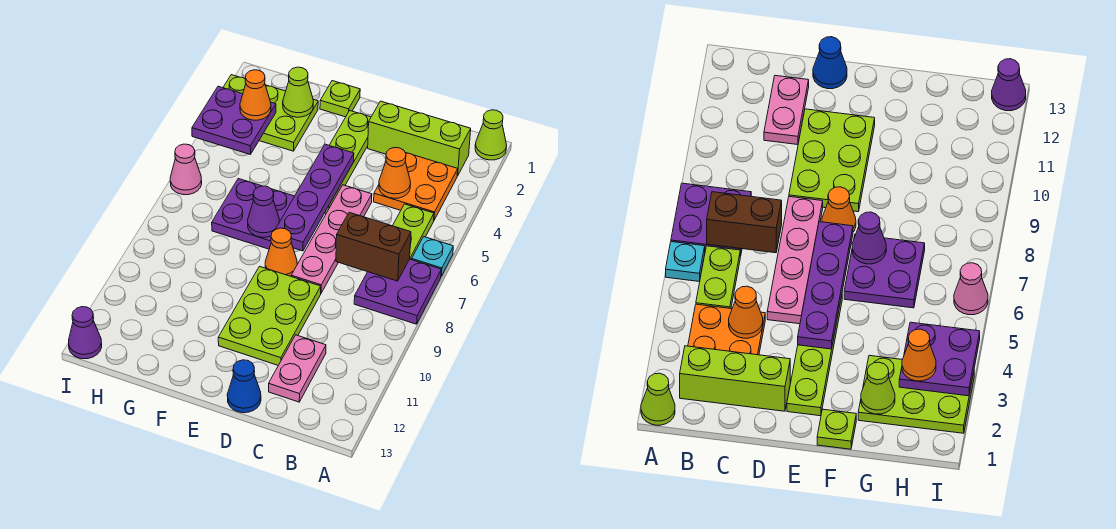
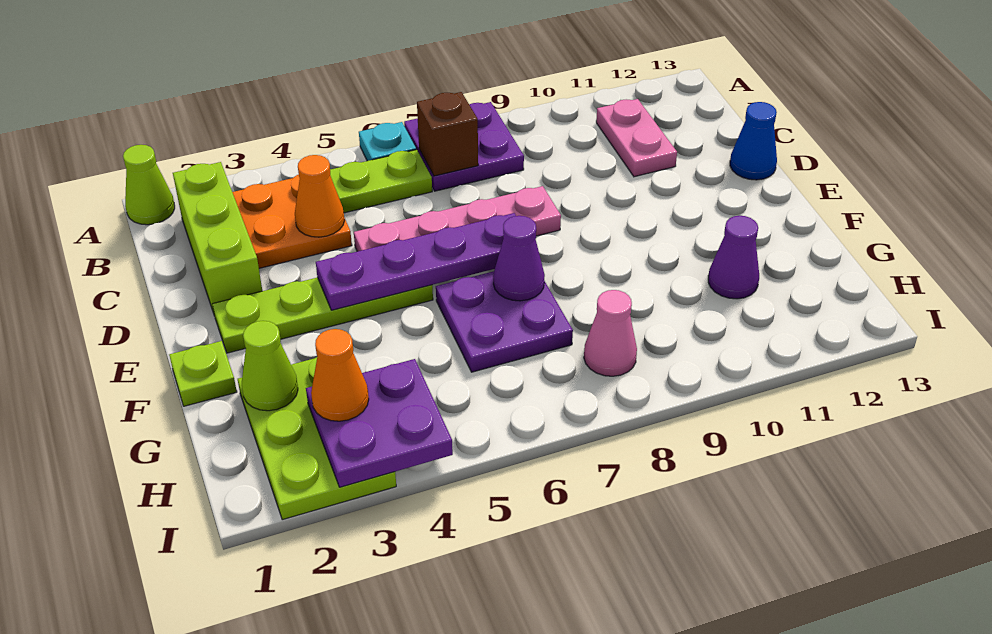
brown 1x2 brick [336,212,411,281] -> brown 1x1 brick [417,92,478,176]
pink 1x2 plate [269,335,326,402] -> pink 1x2 plate turned to [596,99,677,177]
lime 2x3 plate [218,266,321,365] -> none
orange 1x1 cone [265,228,297,276] -> none
pink 1x1 cone [170,144,202,195] -> pink 1x1 cone moved to [584,290,637,376]
purple 1x1 cone [69,307,102,359] -> purple 1x1 cone moved to [708,216,759,299]

